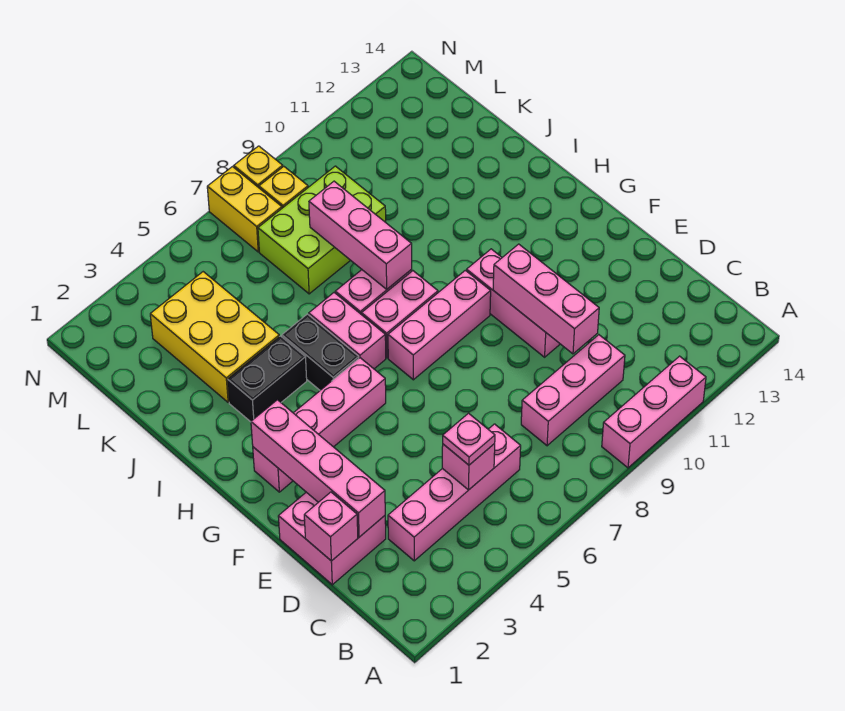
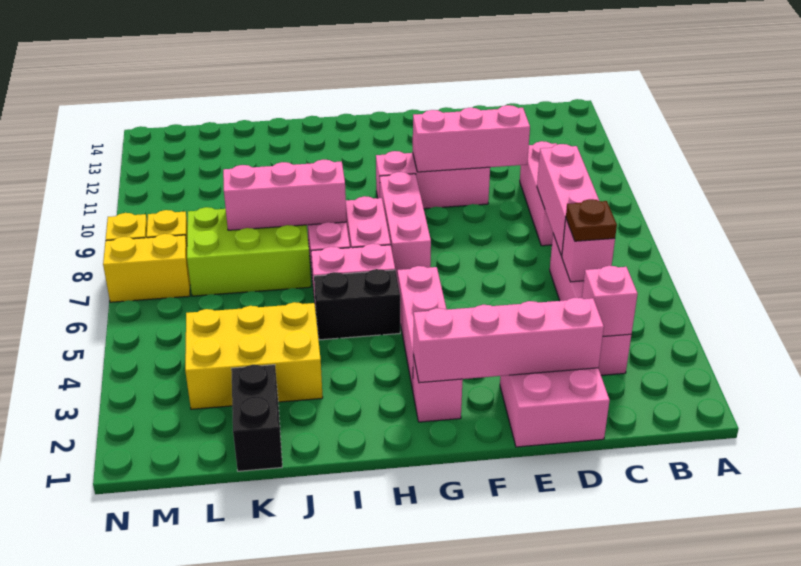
pink 1x3 brick [602,356,706,468] -> pink 1x3 brick moved to [537,144,599,256]
pink 1x1 plate [443,413,495,465] -> brown 1x1 plate [566,199,617,241]
pink 1x1 brick [304,492,358,561] -> pink 1x1 brick moved to [582,266,638,336]
black 1x2 brick [228,336,307,422] -> black 1x2 brick moved to [231,365,282,471]
lime 2x3 brick [258,166,386,294] -> lime 2x3 brick turned to [187,207,311,296]

